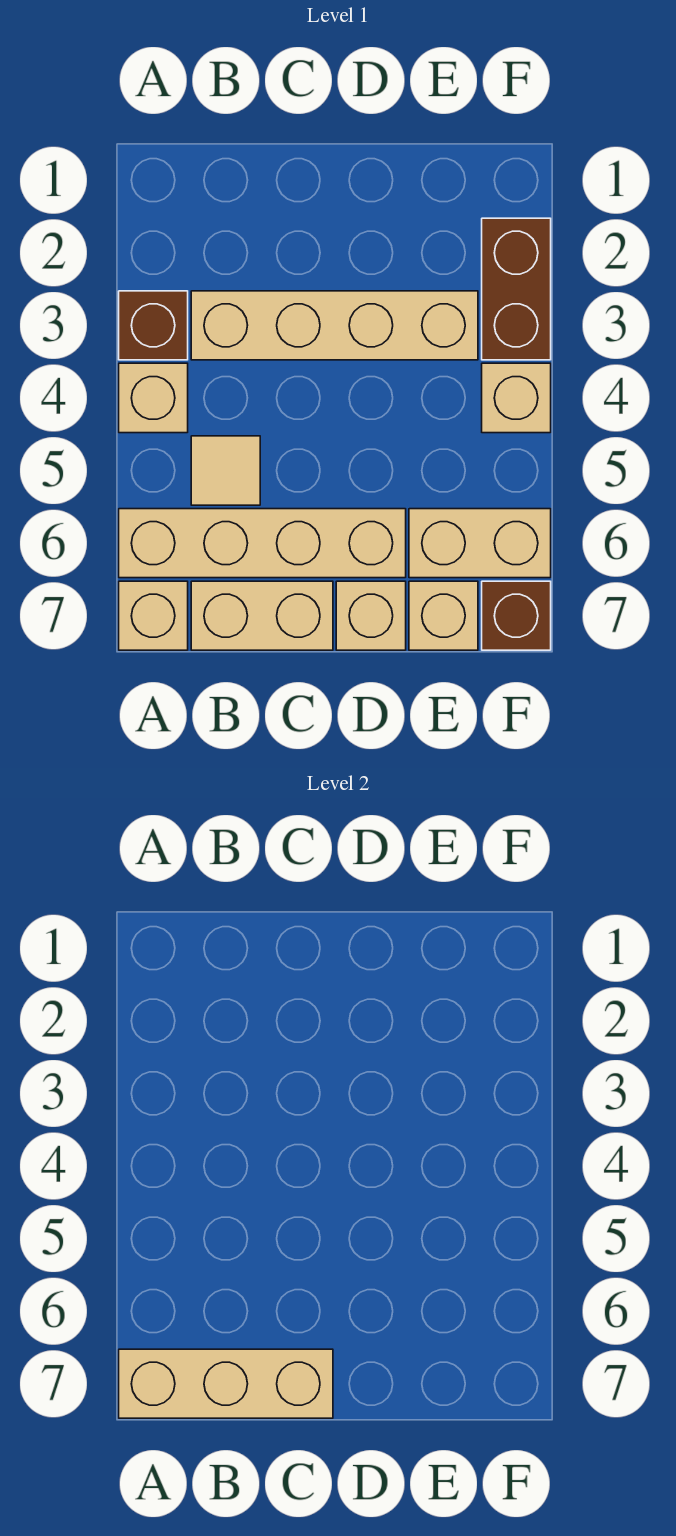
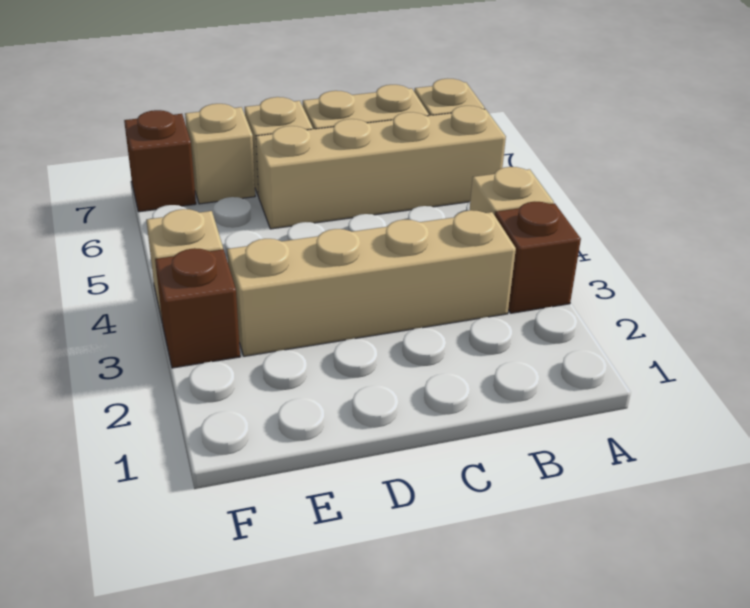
tan 1x3 brick [119,1349,333,1418] -> none
tan 1x1 tile [191,436,260,505] -> none
tan 1x2 brick [409,509,551,578] -> none
brown 1x2 brick [482,218,551,360] -> brown 1x1 brick [155,248,240,368]

